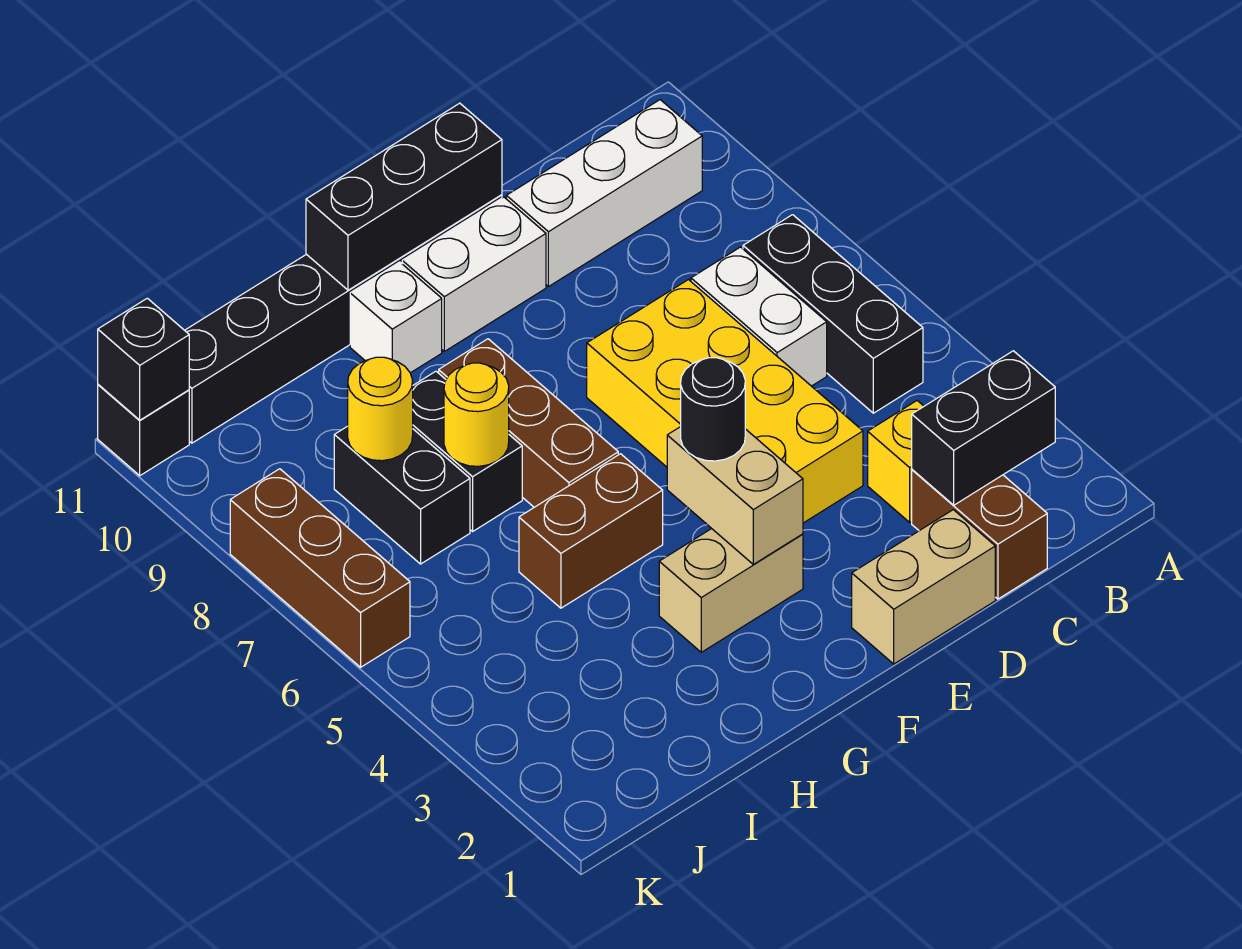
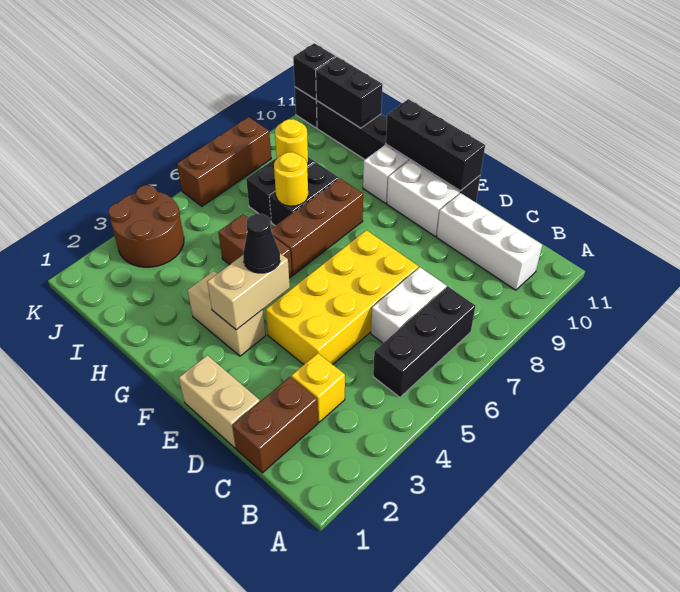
black 1x2 brick [912,351,1055,505] -> black 1x2 brick moved to [316,57,383,128]
black 1x1 round brick [681,358,745,461] -> black 1x1 cone [243,214,280,273]
none -> brown 2x2 round brick [108,185,184,267]

